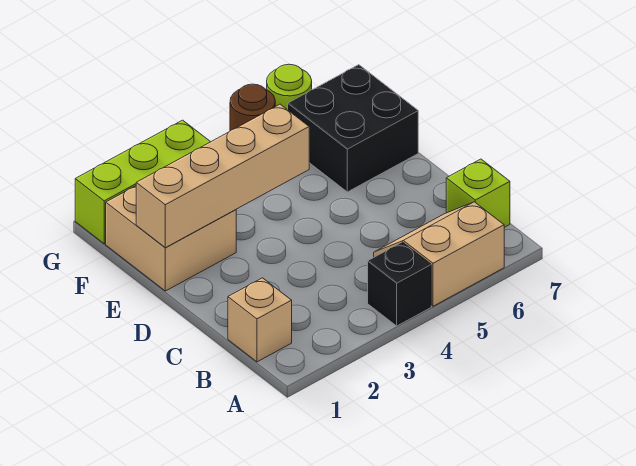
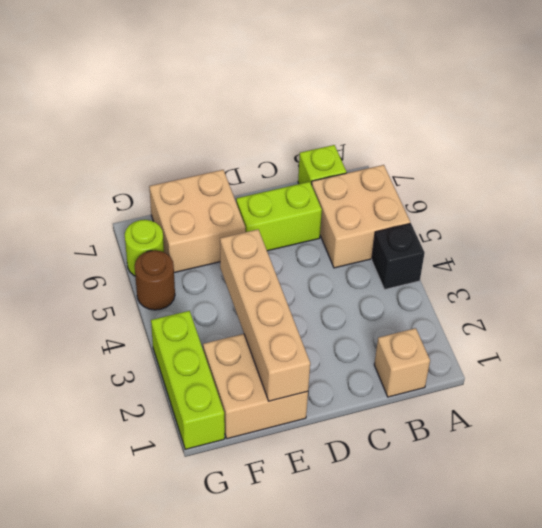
tan 2x2 slope [374,202,504,306] -> tan 2x2 brick [312,165,410,268]
none -> lime 1x2 brick [236,182,322,251]
black 2x2 brick [288,65,418,192] -> tan 2x2 brick [149,170,245,273]

